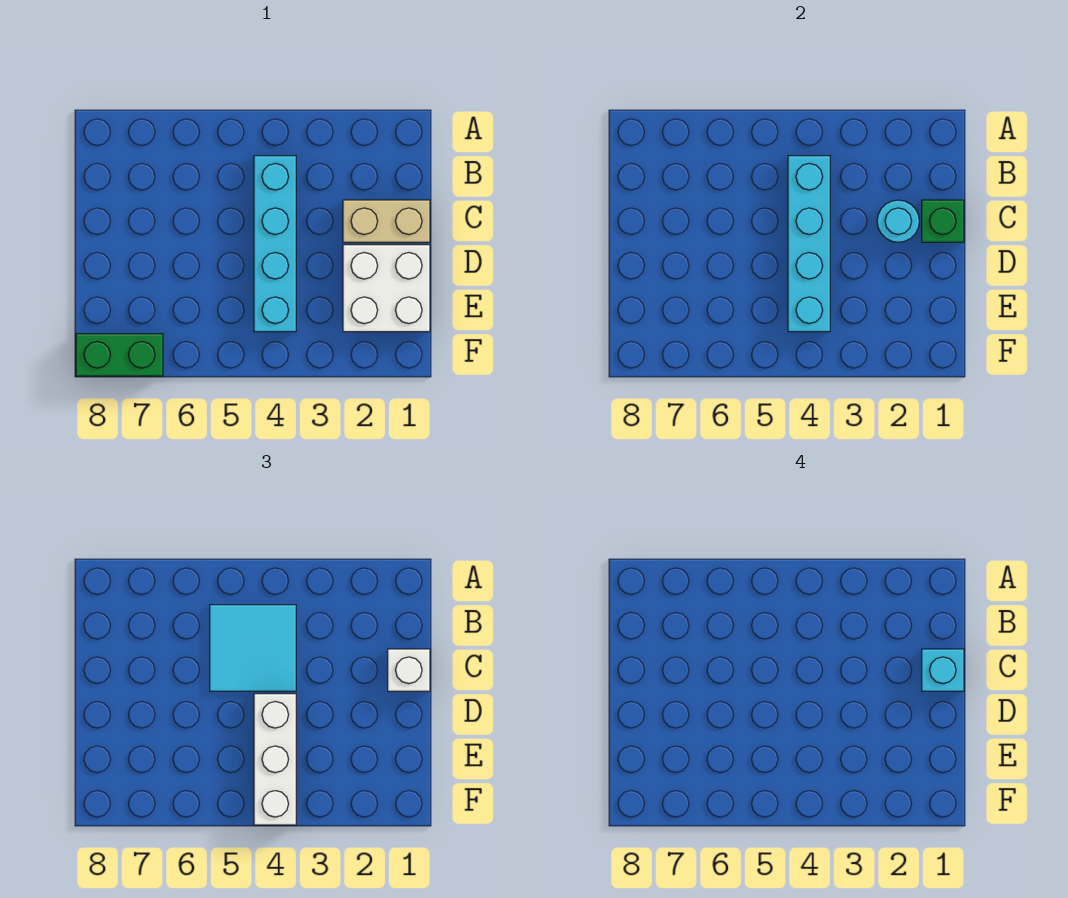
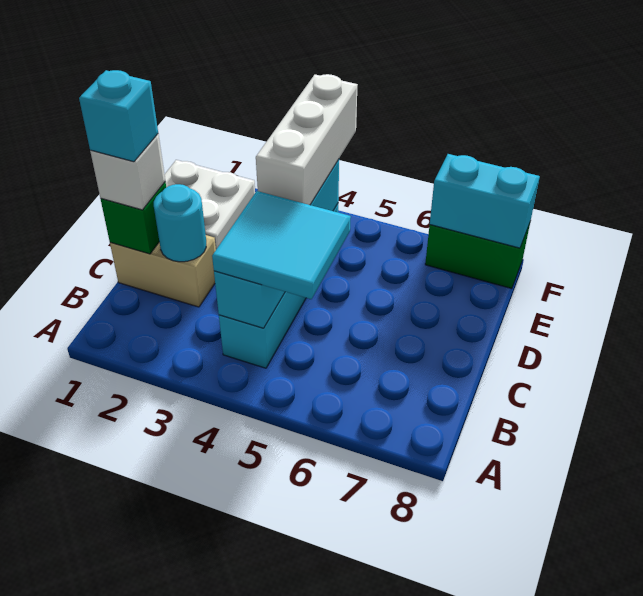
none -> cyan 1x2 brick [430,154,540,248]

